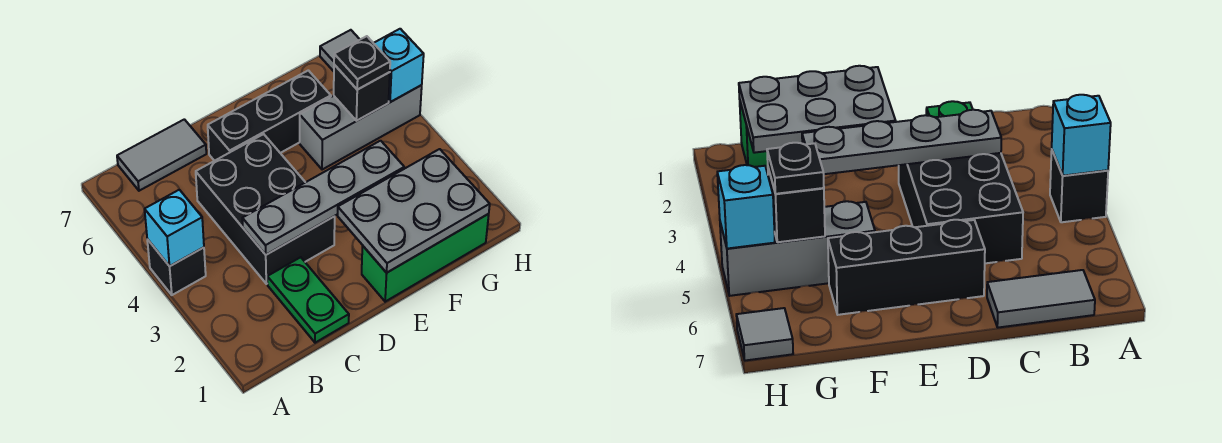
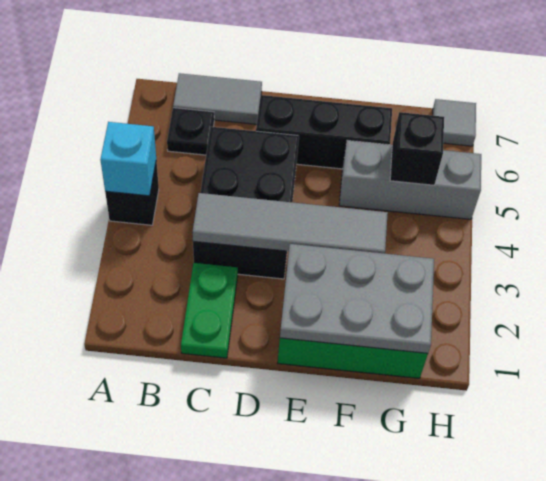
grey 1x4 plate [242,141,404,255] -> grey 1x4 tile [193,193,388,254]
black 1x1 plate [334,36,390,90] -> black 1x1 plate moved to [167,108,214,155]
cyan 1x1 brick [374,29,424,102] -> none

